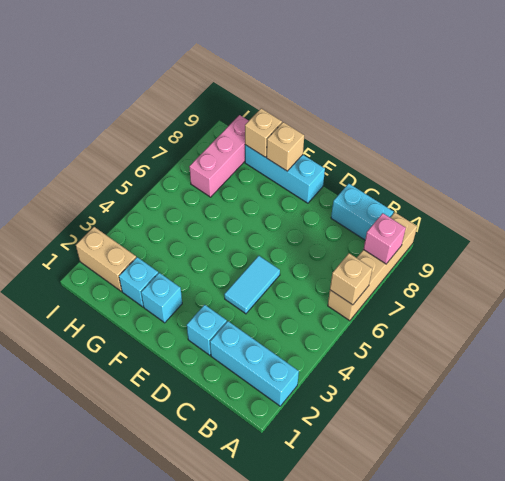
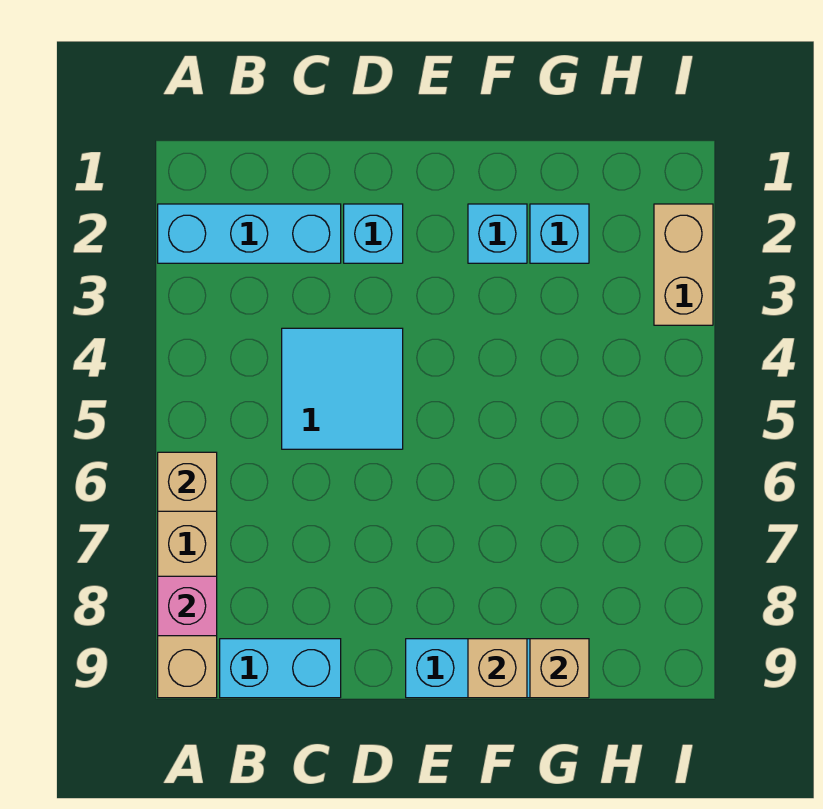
cyan 1x2 tile [224,256,280,314] -> cyan 2x2 tile [282,328,403,449]
tan 1x2 brick [76,227,136,291] -> tan 1x2 brick turned to [654,204,713,325]
pink 1x3 brick [189,115,248,197] -> none

